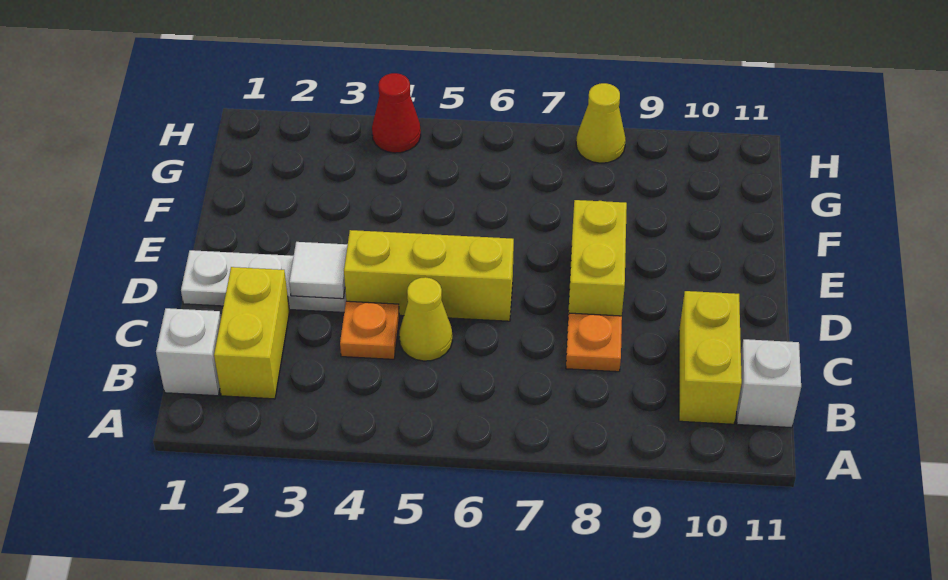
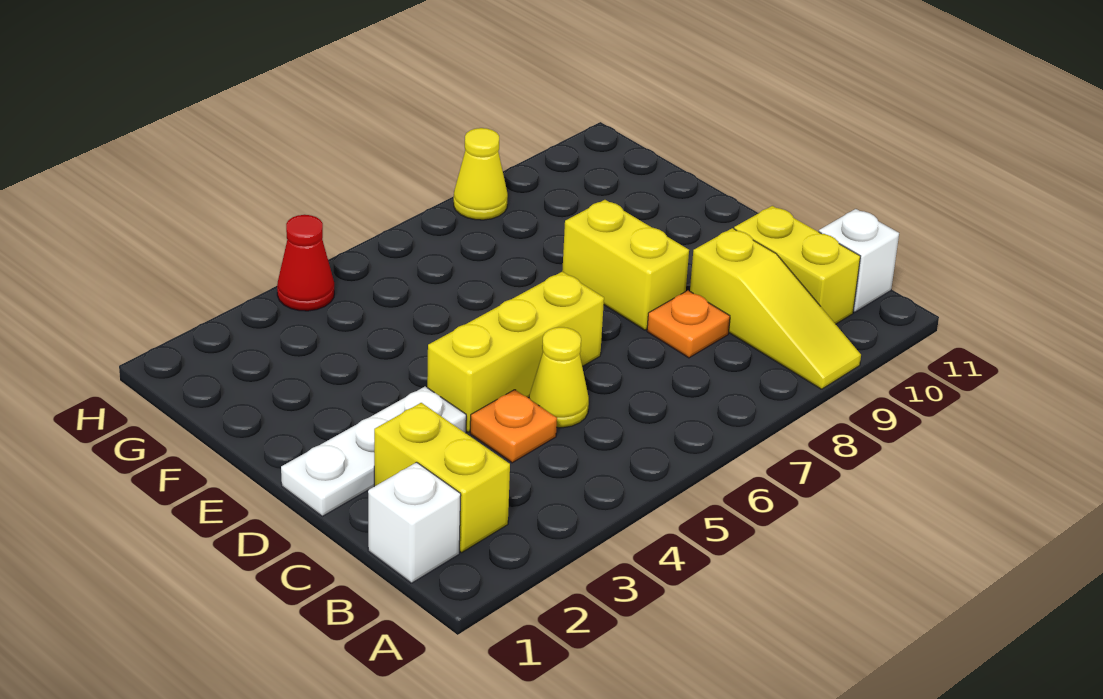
none -> yellow 1x3 slope [690,228,861,389]
white 1x1 tile [289,242,348,299] -> none

